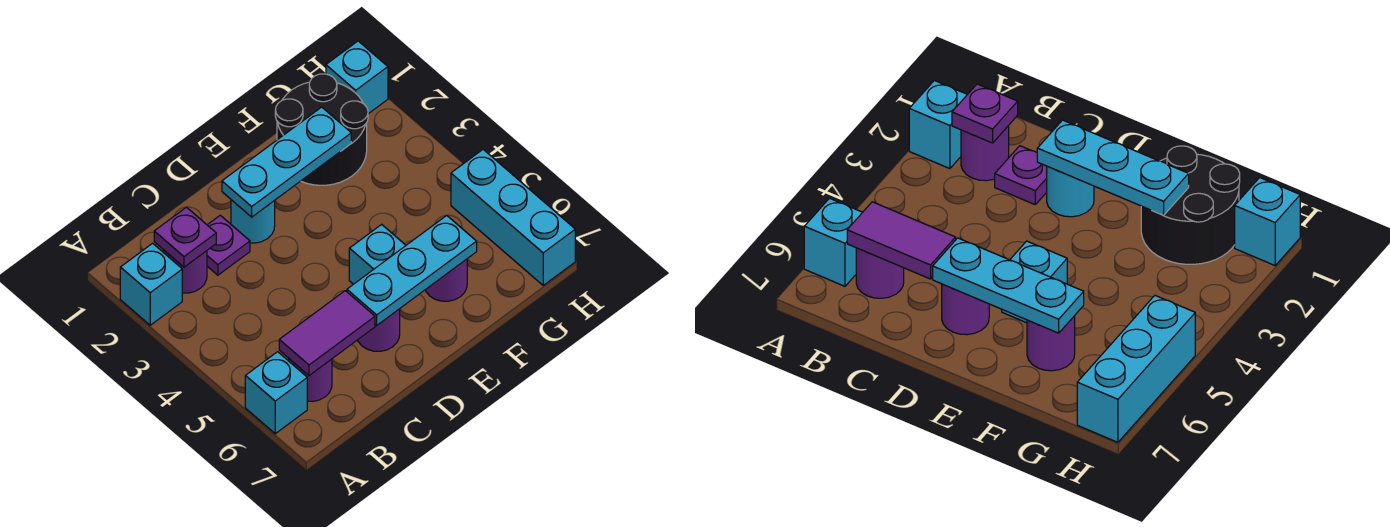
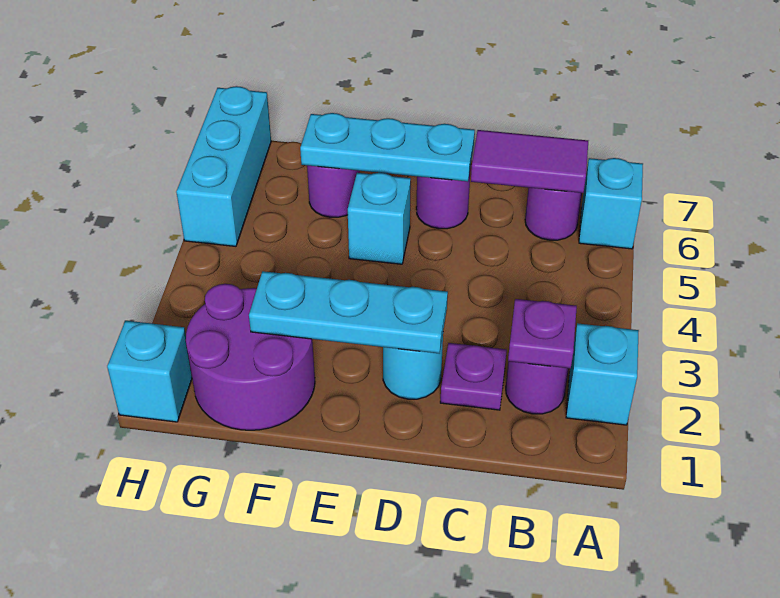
black 2x2 round brick [275,74,368,185] -> purple 2x2 round brick [186,284,315,430]

